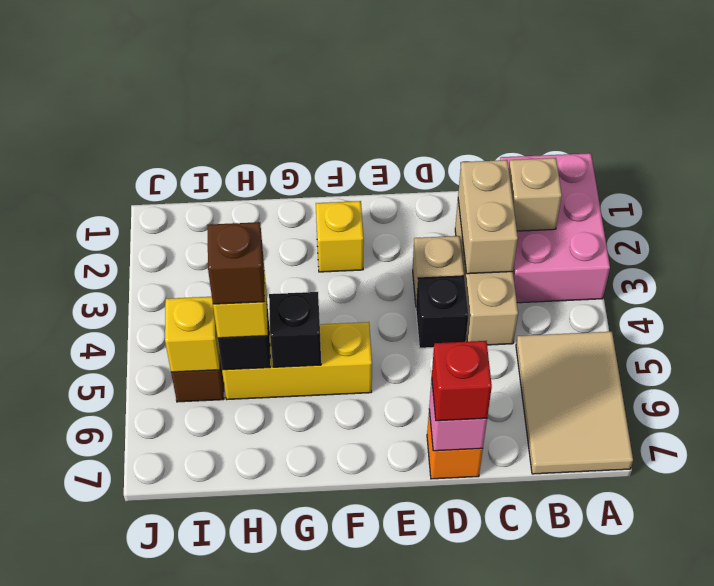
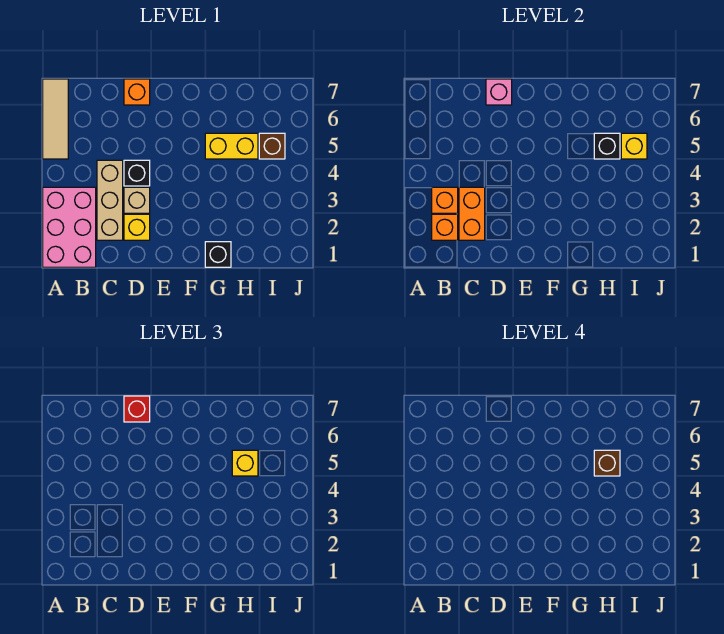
tan 2x3 tile [516,332,633,474] -> tan 1x3 tile [43,79,68,159]
tan 1x1 brick [509,158,562,231] -> orange 1x1 brick [432,214,458,240]
none -> orange 1x1 brick [432,187,458,213]
tan 1x2 brick [458,160,518,274] -> orange 1x2 brick [459,187,485,240]
yellow 1x1 brick [316,201,364,272] -> yellow 1x1 brick moved to [124,214,150,240]
yellow 1x3 brick [222,322,372,399] -> yellow 1x2 brick [205,133,258,159]
black 1x1 brick [269,292,321,367] -> black 1x1 brick moved to [205,242,231,267]

